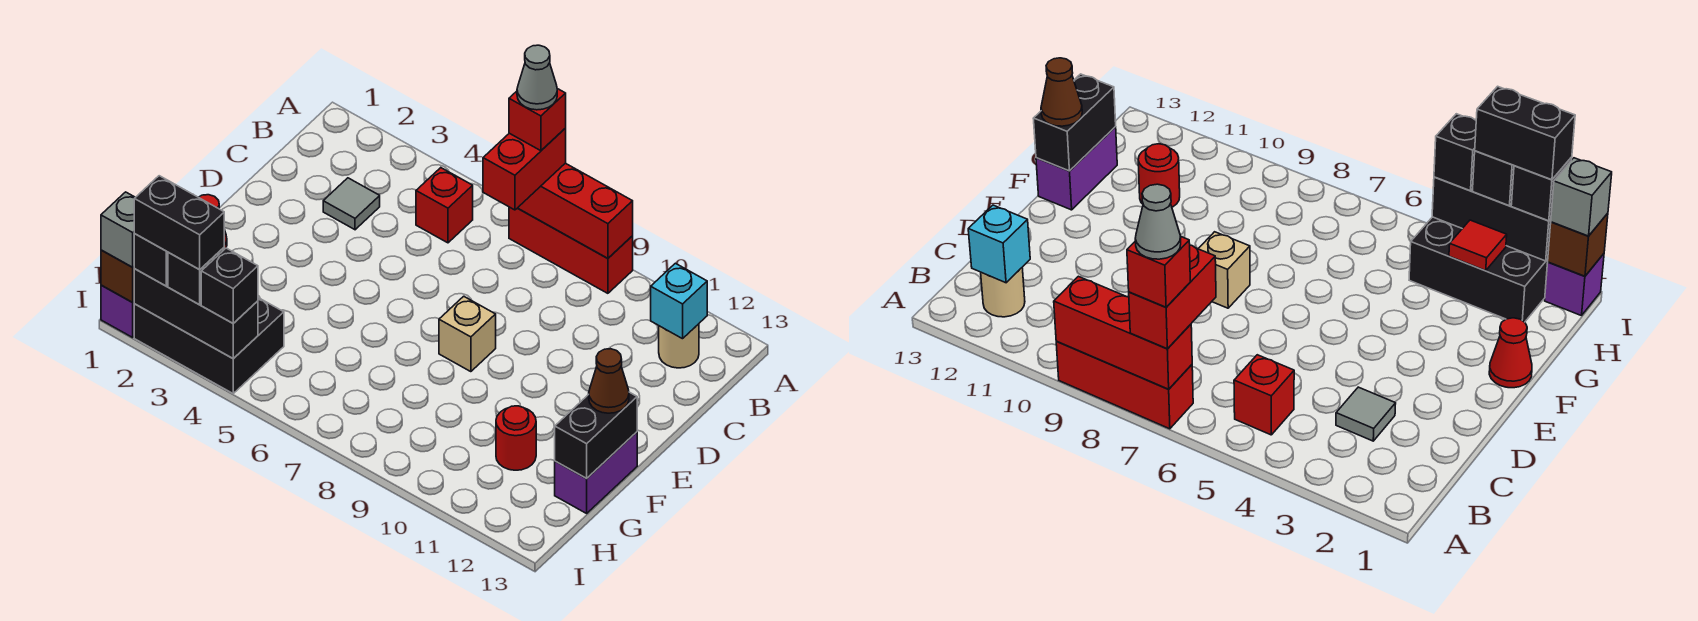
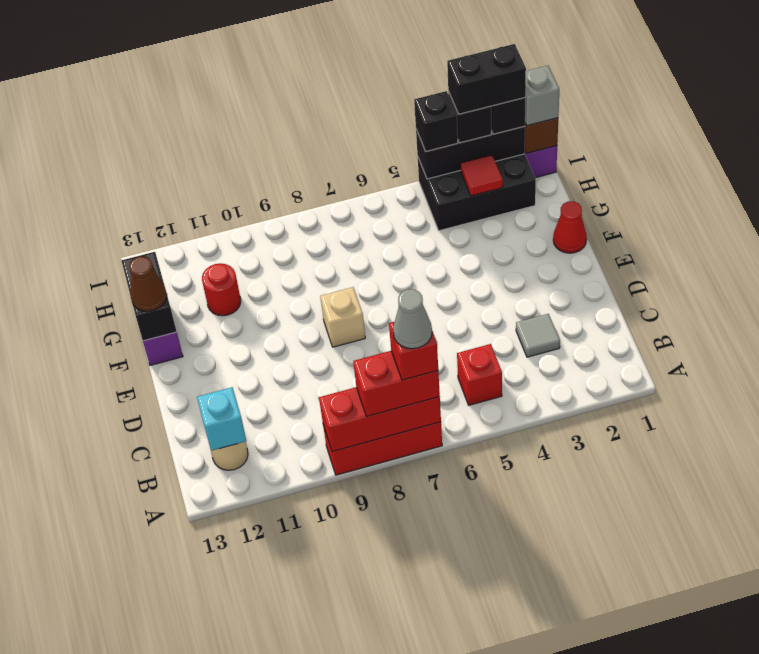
red 1x2 brick [483,128,566,210] -> red 1x2 brick turned to [353,351,440,417]

